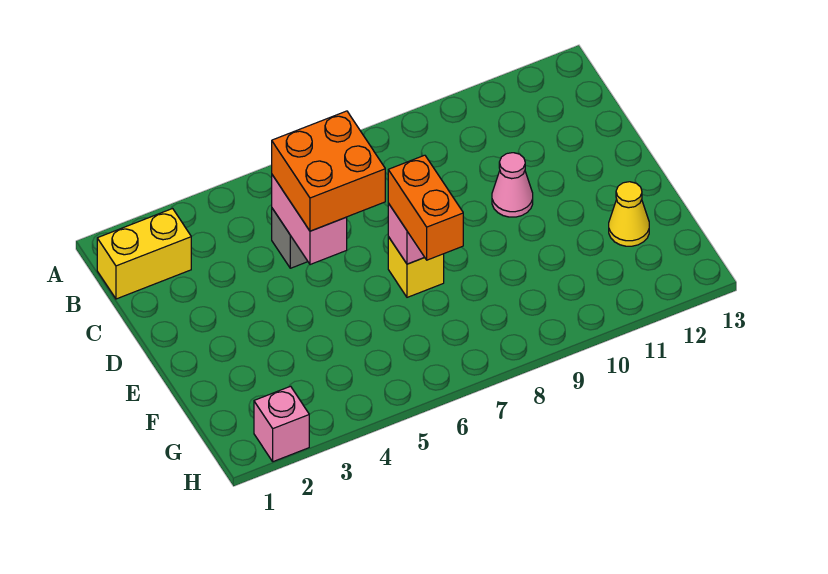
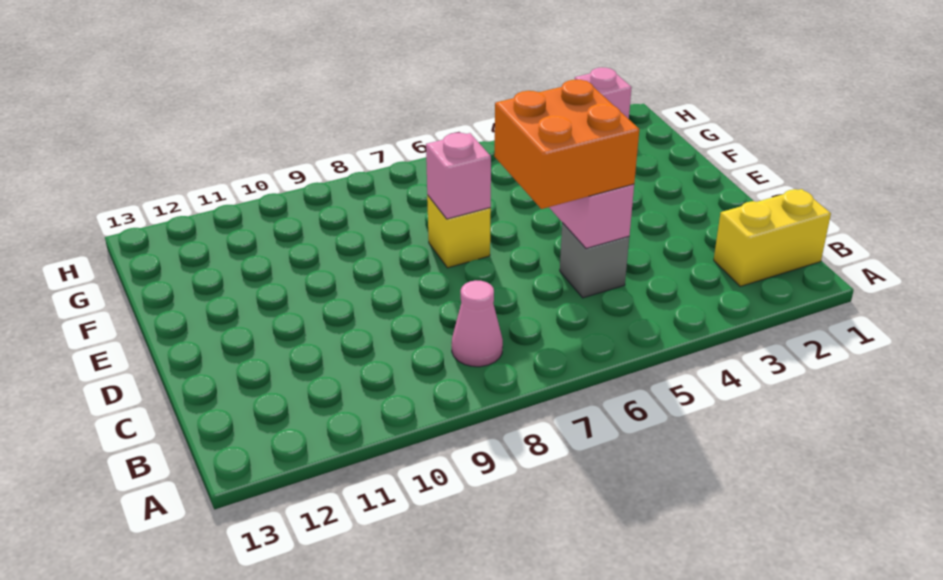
pink 1x1 cone [492,153,533,217] -> pink 1x1 cone moved to [452,281,503,367]
orange 1x2 brick [388,155,463,260] -> none
yellow 1x1 cone [609,182,649,246] -> none

